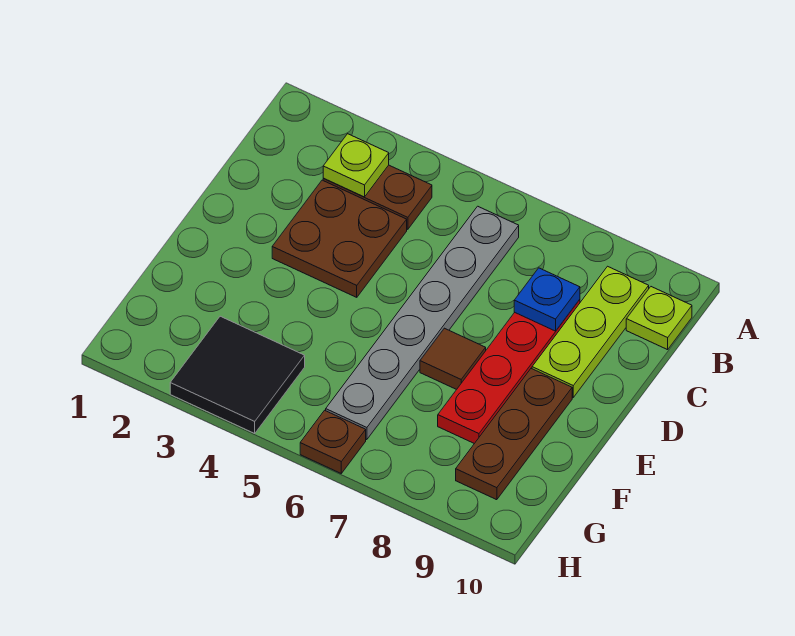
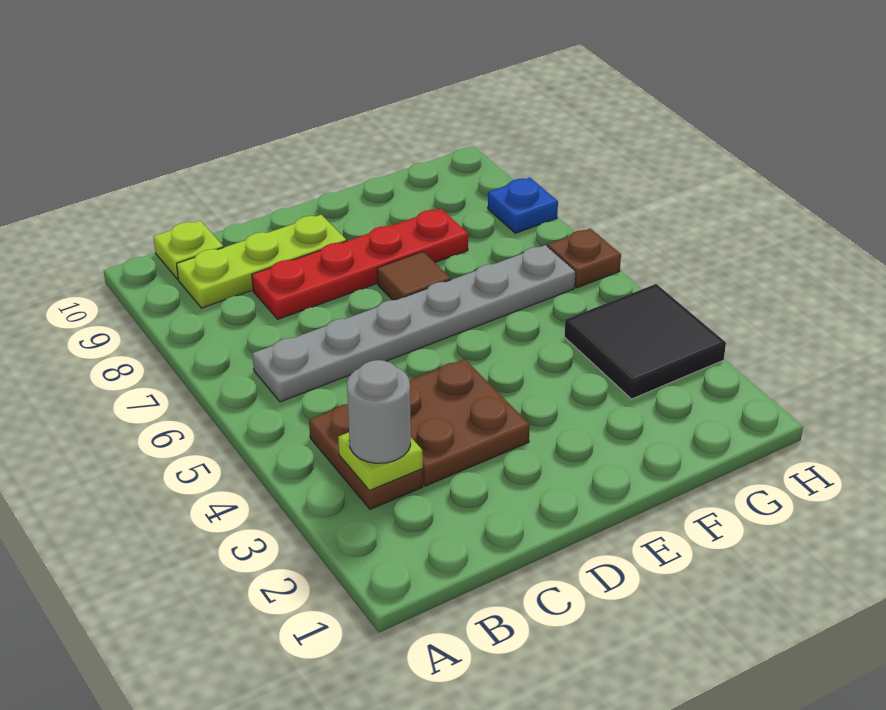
none -> grey 1x1 round brick [347,360,411,463]
blue 1x1 plate [514,268,580,331] -> blue 1x1 plate moved to [488,178,558,233]
brown 1x3 plate [456,369,572,500] -> none

